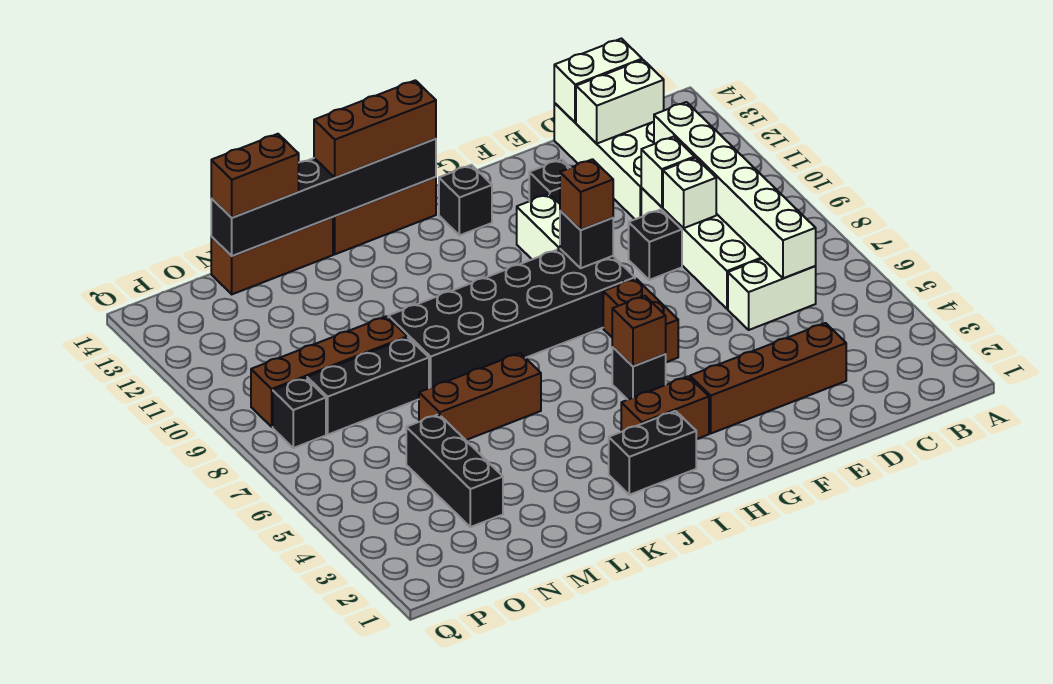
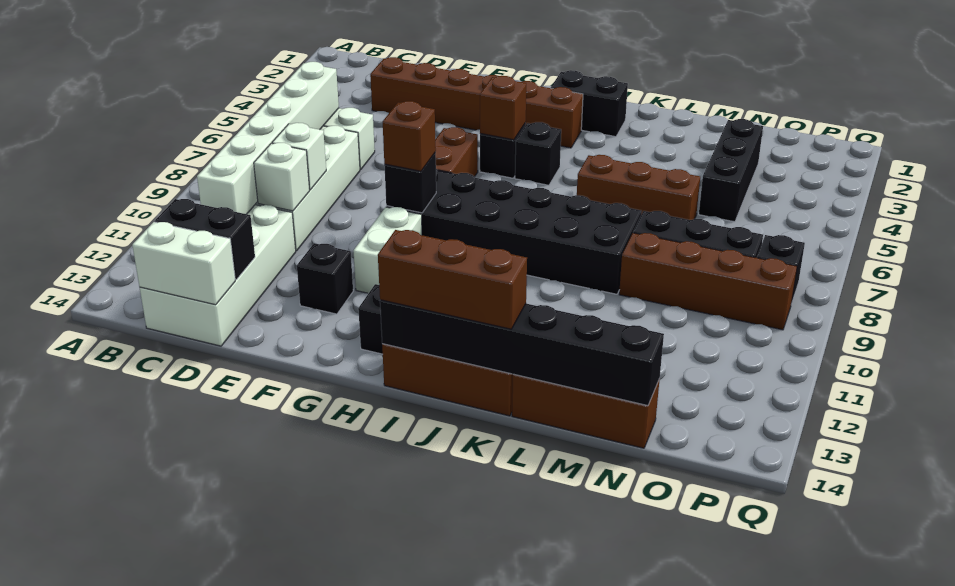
white 1x2 brick [576,60,664,144] -> black 1x2 brick [155,199,255,280]
black 1x1 brick [629,210,682,280] -> black 1x1 brick moved to [515,122,561,185]
brown 1x2 brick [211,134,299,218] -> none

